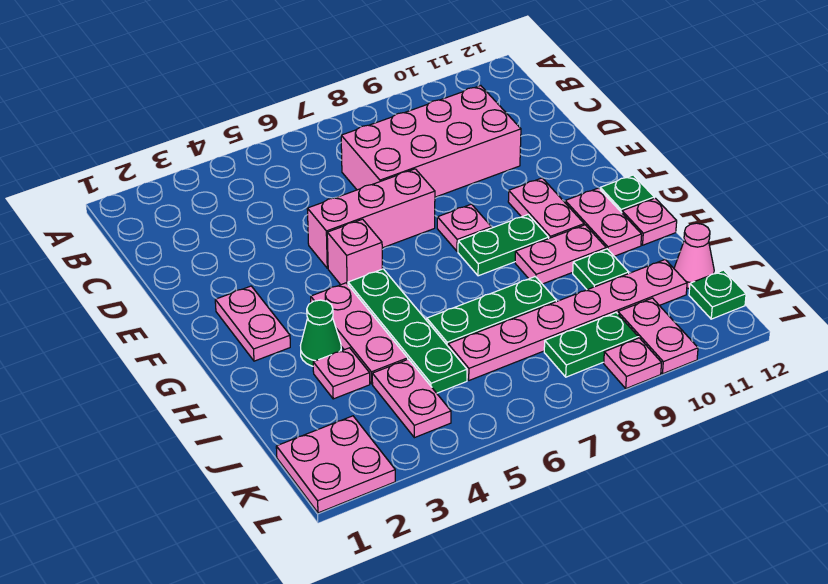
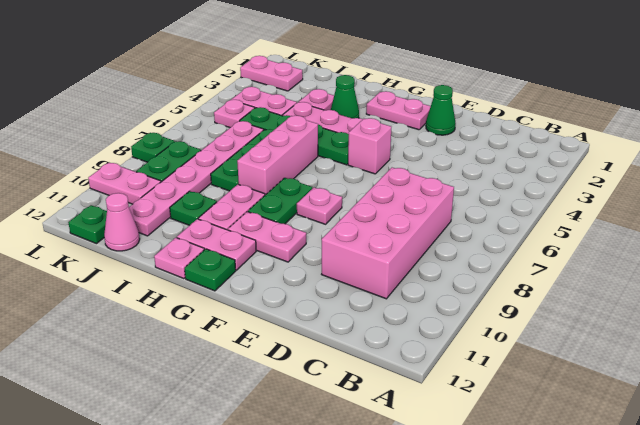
none -> green 1x1 cone [426,85,456,135]
pink 1x3 brick [307,169,435,268] -> pink 1x3 brick moved to [237,116,318,195]
pink 2x2 plate [276,416,395,513] -> pink 1x2 plate [240,56,303,91]
none -> green 1x1 plate [131,133,175,162]
pink 1x1 plate [604,338,662,389] -> pink 1x1 plate moved to [214,100,255,128]

